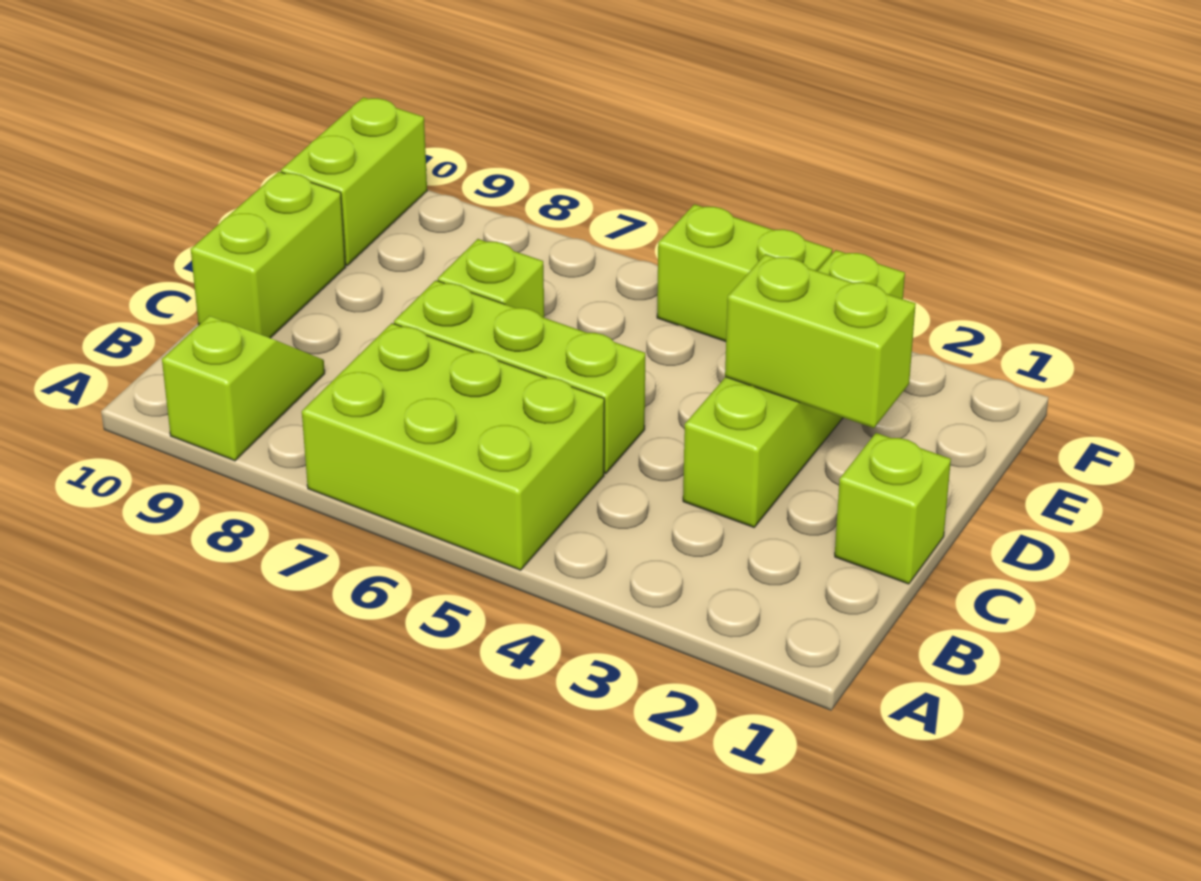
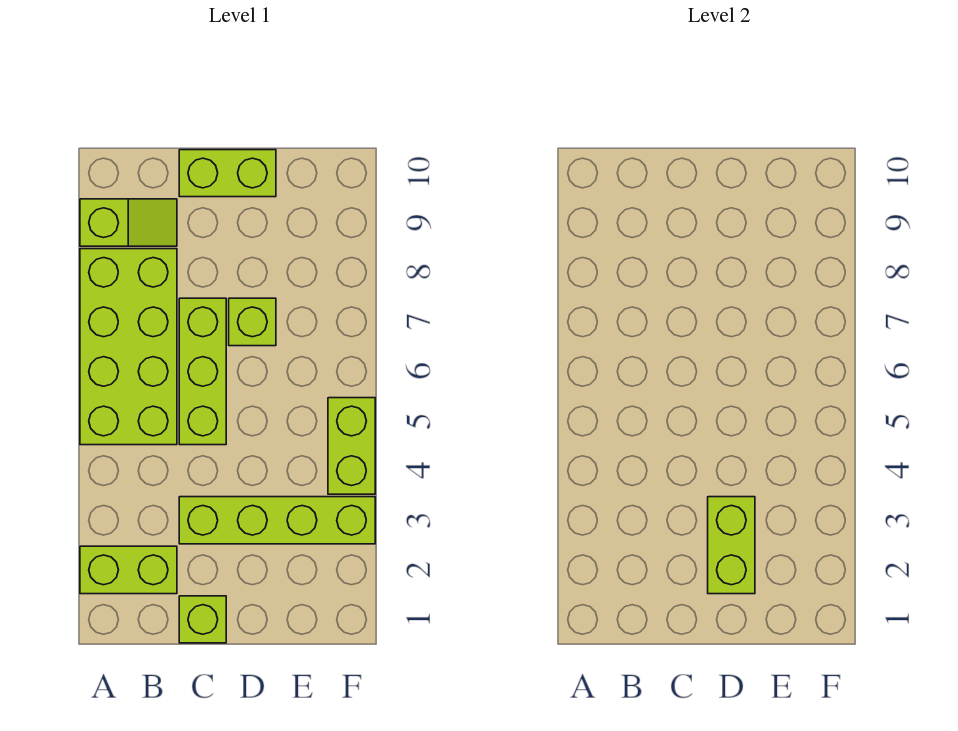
lime 2x3 brick [302,323,604,570] -> lime 2x4 brick [80,249,177,445]
lime 1x2 brick [281,97,427,266] -> lime 1x2 brick moved to [80,546,177,594]

